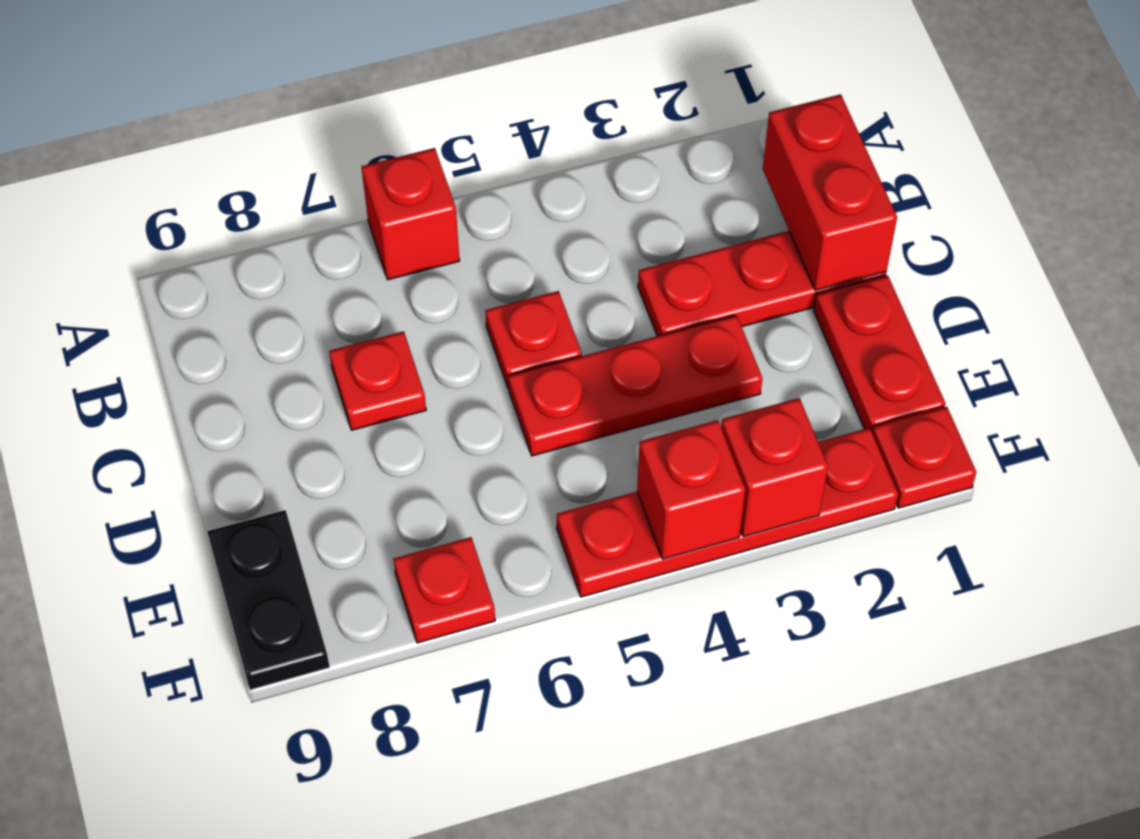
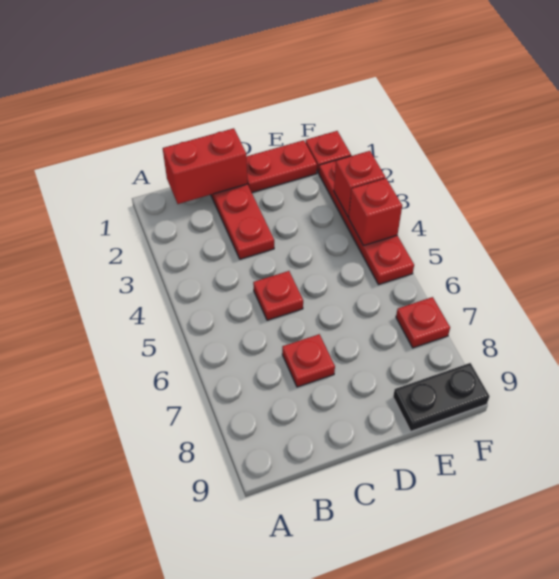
red 1x1 brick [361,148,460,280] -> none
red 1x3 plate [508,315,762,456] -> none

